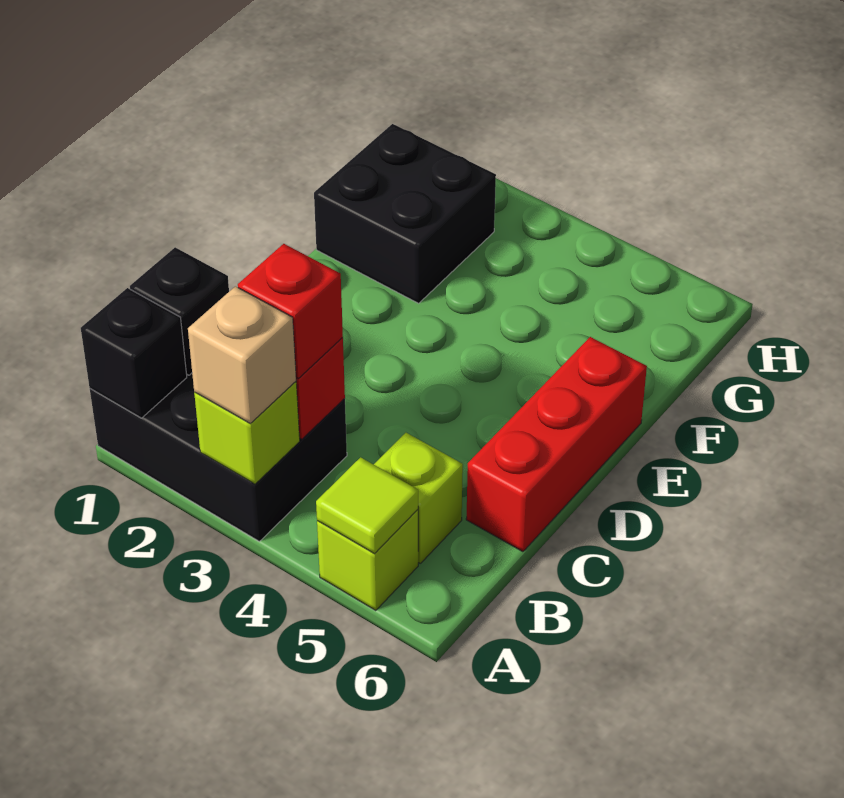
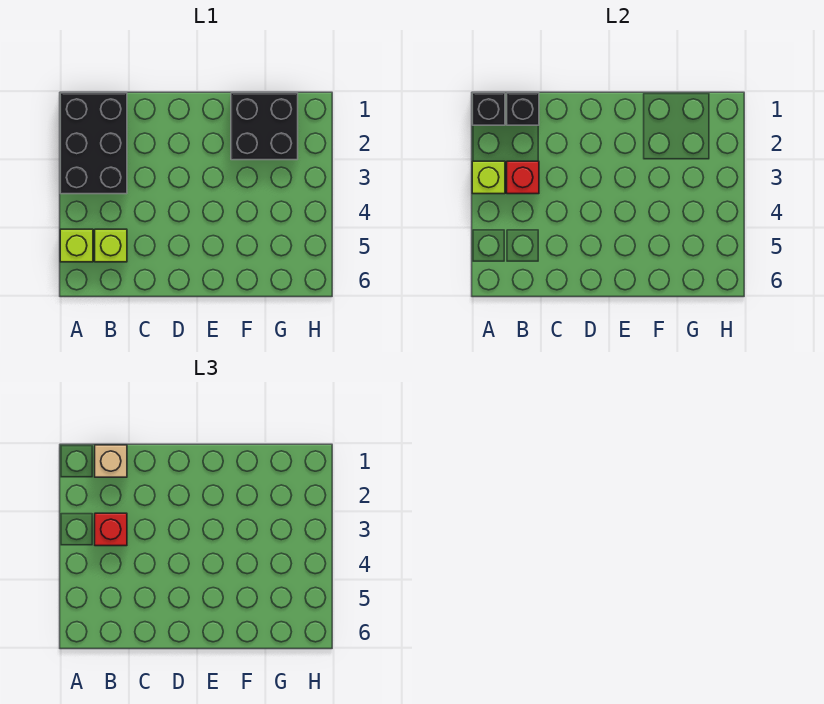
tan 1x1 brick [188,286,296,423] -> tan 1x1 brick moved to [95,445,127,477]
lime 1x1 tile [316,457,418,554] -> none
red 1x3 brick [466,337,647,552] -> none

